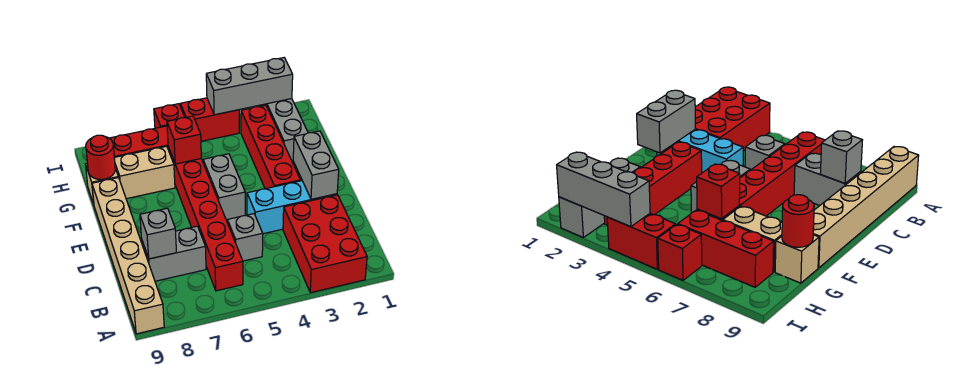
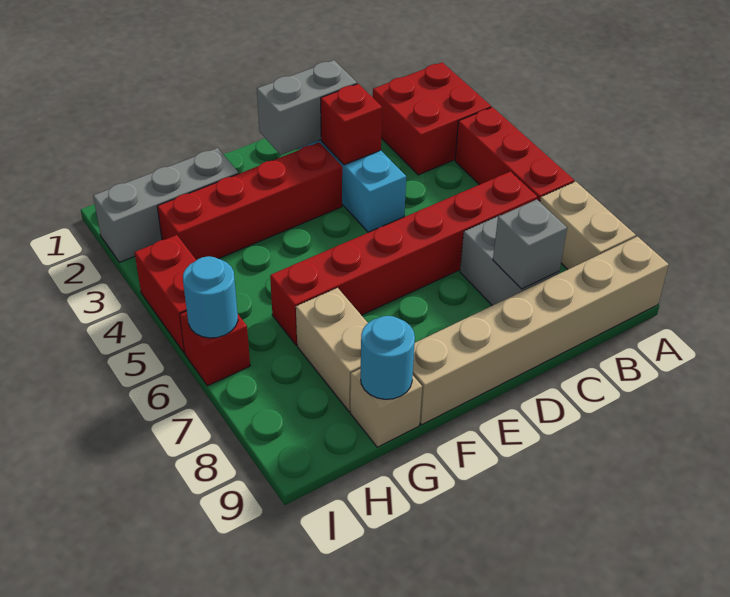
red 2x3 brick [283,195,367,293] -> red 2x2 brick [373,62,491,175]
none -> tan 1x2 brick [540,182,636,269]
grey 1x1 brick [227,214,263,261] -> none
grey 1x2 brick [203,154,245,220] -> none
red 1x1 brick [167,116,201,164] -> red 1x1 brick moved to [321,84,382,165]
red 1x1 round brick [86,135,115,180] -> cyan 1x1 round brick [361,316,415,399]
red 1x3 brick [109,126,168,157] -> red 1x3 brick moved to [455,107,574,202]
grey 1x3 brick [206,58,293,115] -> none
none -> cyan 1x1 round brick [183,256,238,338]

